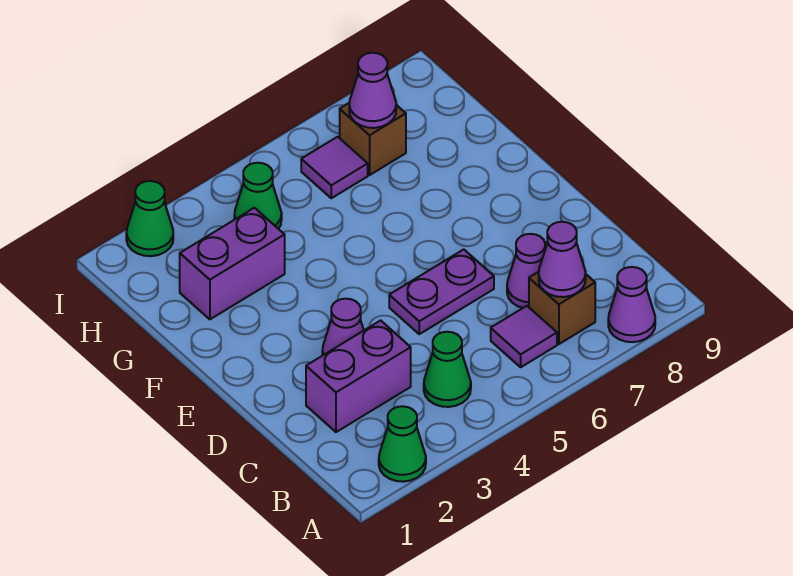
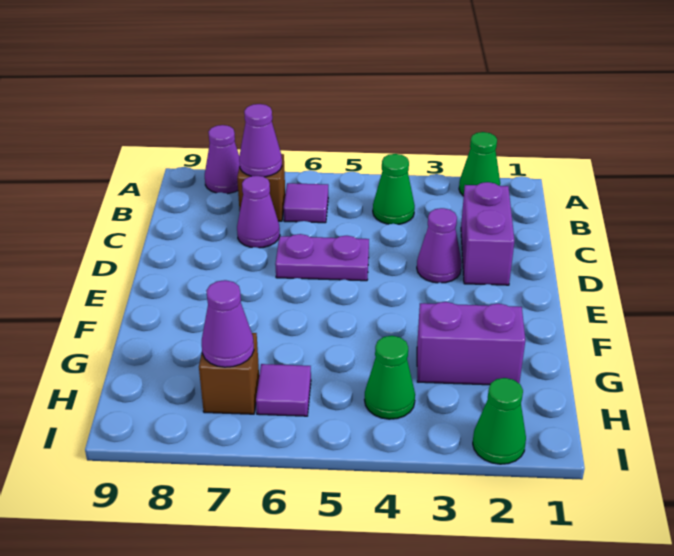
purple 1x2 brick [306,320,411,432] -> purple 1x2 brick turned to [461,182,514,285]

